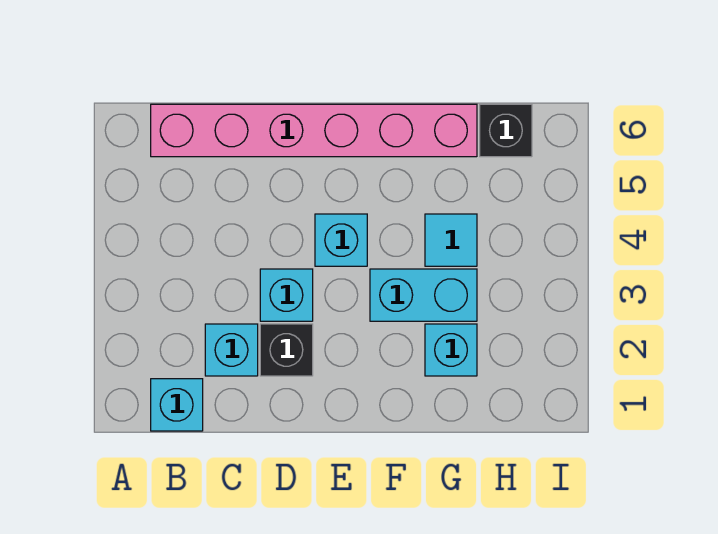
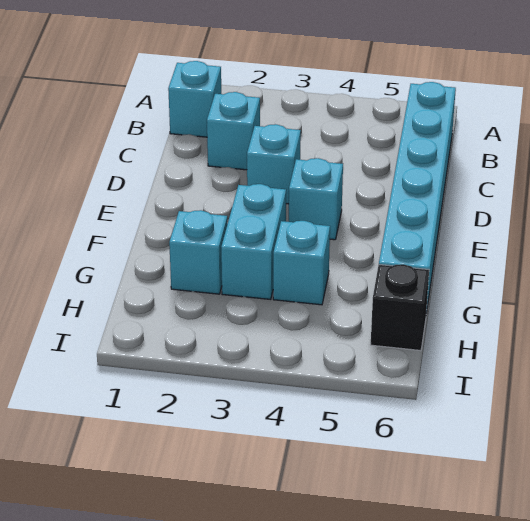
pink 1x6 brick [151,104,477,157] -> cyan 1x6 brick [379,82,456,313]
black 1x1 brick [260,324,313,376] -> none
cyan 1x1 tile [425,214,477,266] -> cyan 1x1 brick [273,221,330,305]

